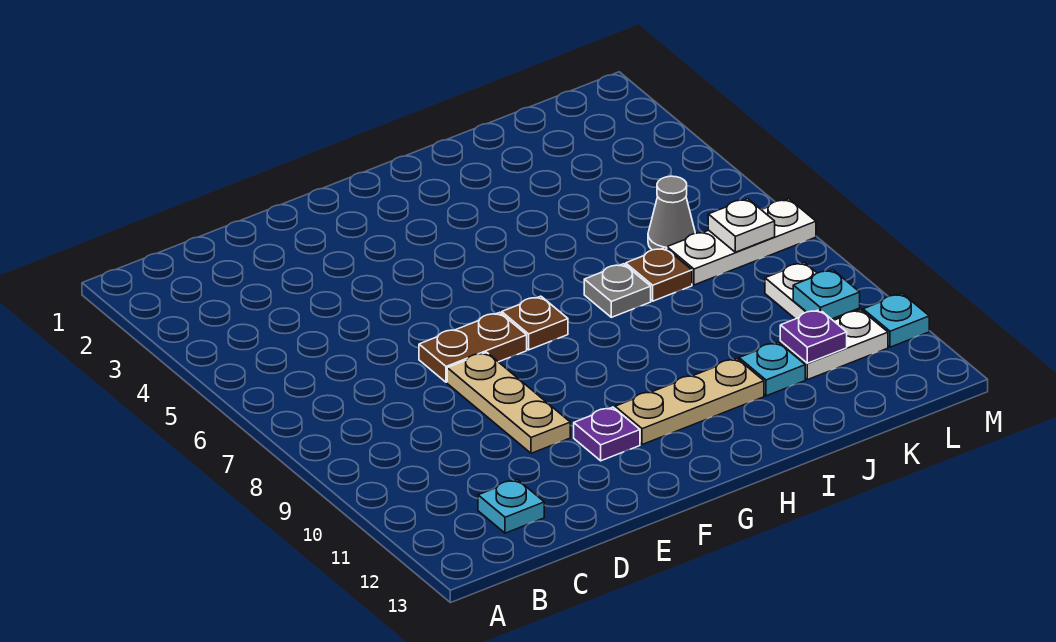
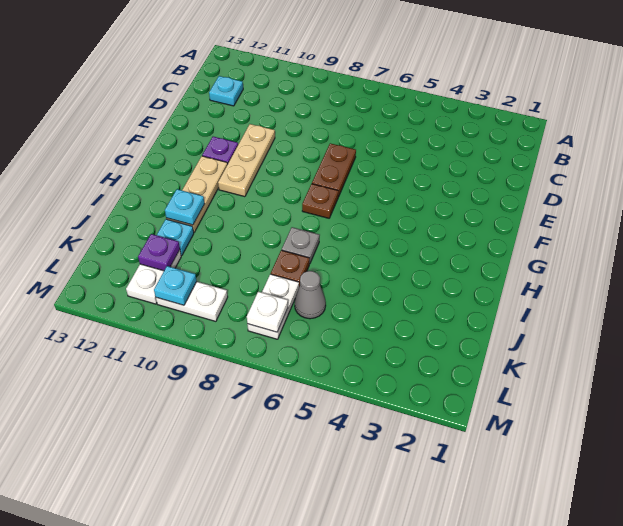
tan 1x3 plate [447,352,570,453] -> tan 1x3 plate turned to [218,124,275,197]
white 1x3 plate [667,199,816,285] -> white 1x2 plate [247,274,299,339]
cyan 1x1 plate [863,294,929,347] -> cyan 1x1 plate moved to [165,189,204,225]

